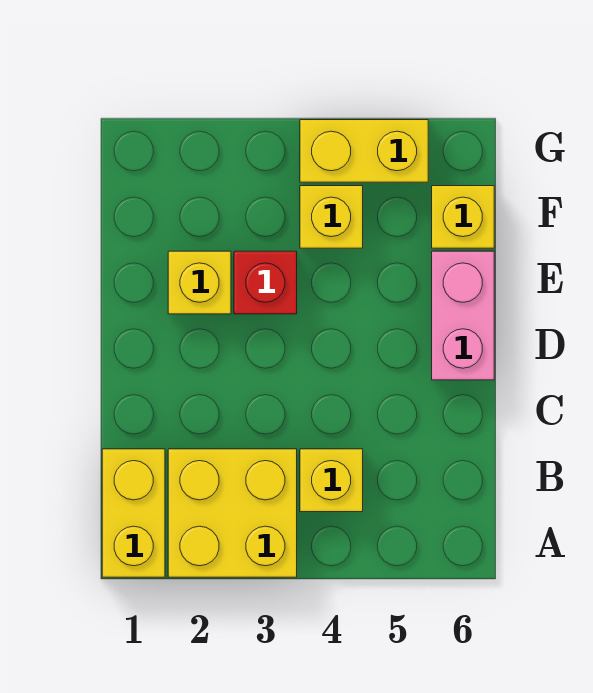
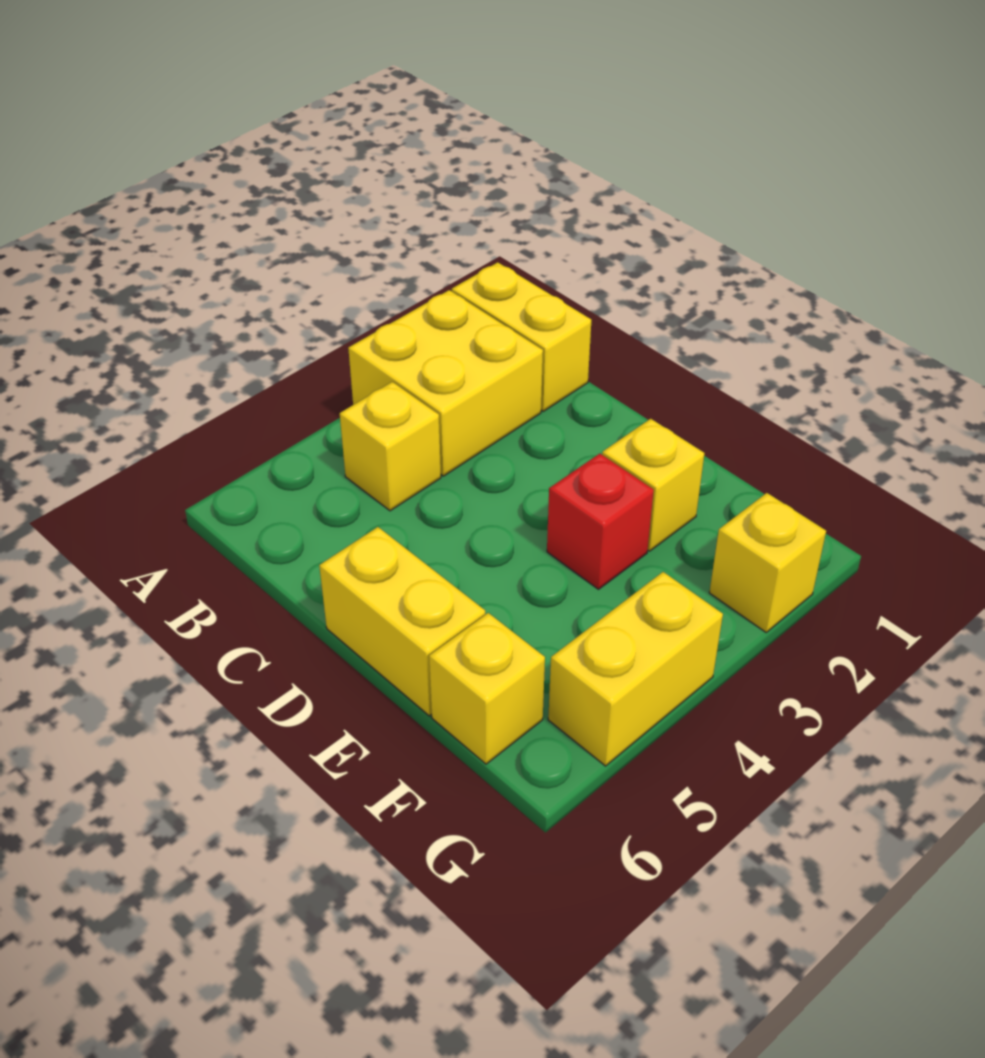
pink 1x2 brick [432,251,494,380] -> yellow 1x2 brick [319,527,485,716]
yellow 1x1 brick [300,186,363,248] -> yellow 1x1 brick moved to [709,493,826,632]

